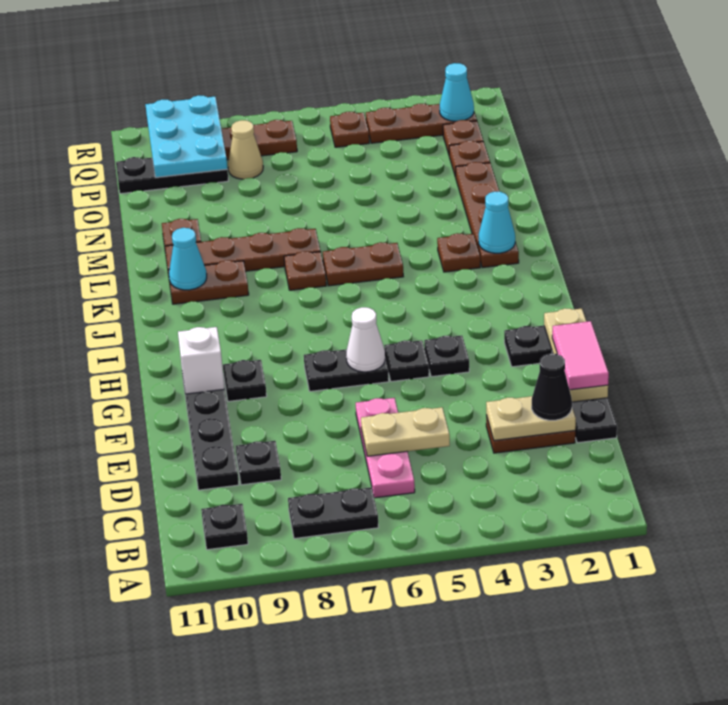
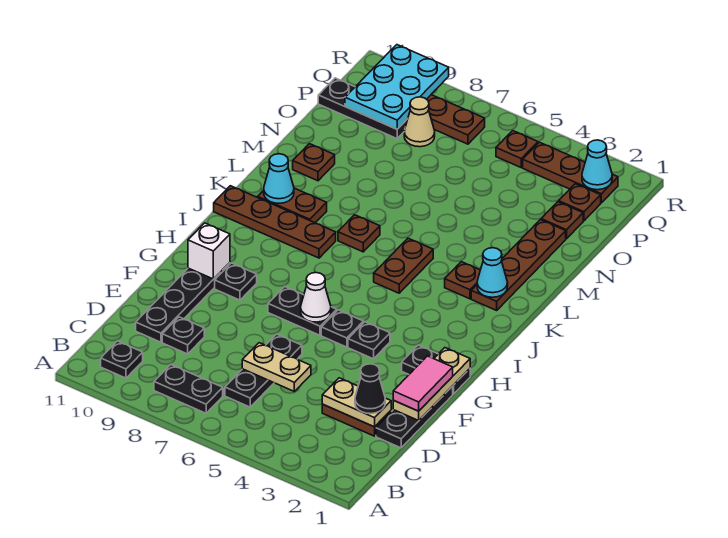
pink 1x3 plate [356,398,415,498] -> black 1x3 plate [225,334,302,407]
brown 1x2 plate [323,242,403,286] -> brown 1x2 plate turned to [374,238,433,293]
brown 1x4 plate [165,228,321,275] -> brown 1x4 plate moved to [214,186,336,258]

